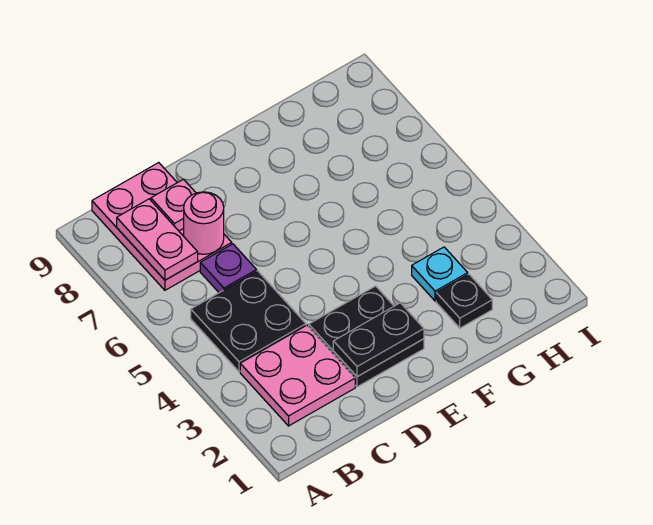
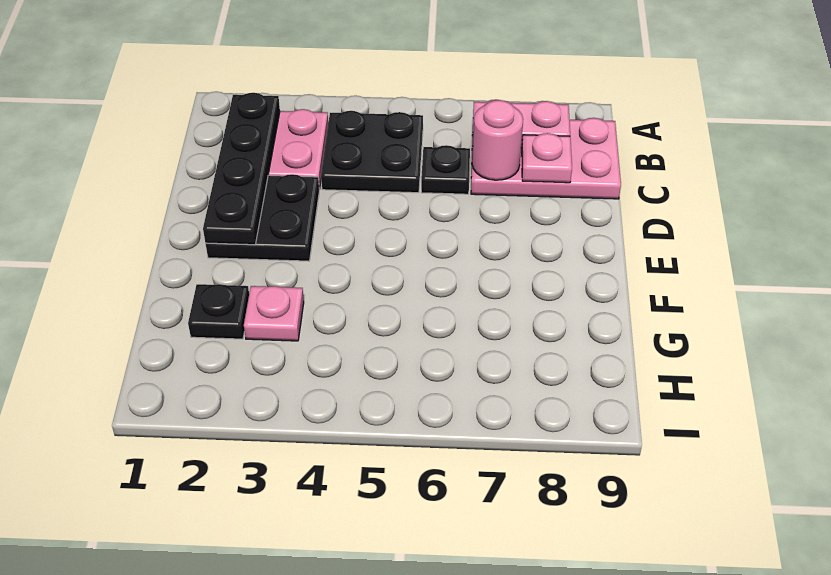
purple 1x1 plate [200,244,257,293] -> black 1x1 plate [421,145,470,194]
black 1x2 plate [333,303,424,377] -> black 1x4 plate [203,93,280,245]
cyan 1x1 plate [412,247,468,301] -> pink 1x1 plate [244,286,304,341]

